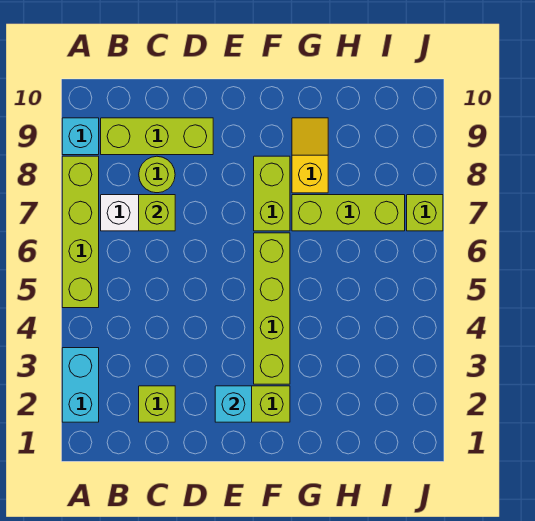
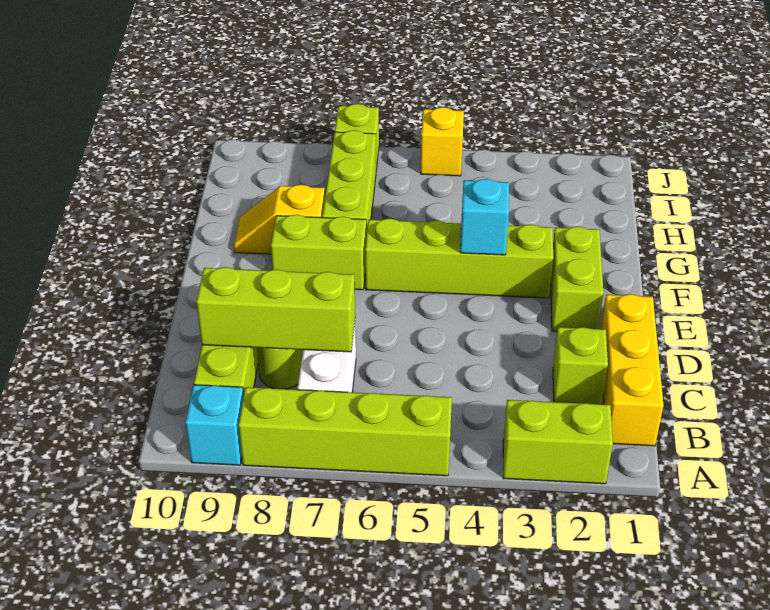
cyan 1x2 brick [62,348,99,422] -> lime 1x2 brick [503,400,613,484]
none -> yellow 1x3 brick [601,294,663,446]
lime 1x1 brick [139,195,175,231] -> lime 1x3 brick [196,267,355,352]
cyan 1x1 brick [215,386,252,422] -> cyan 1x1 brick moved to [460,179,509,255]
none -> yellow 1x1 brick [421,107,464,176]

